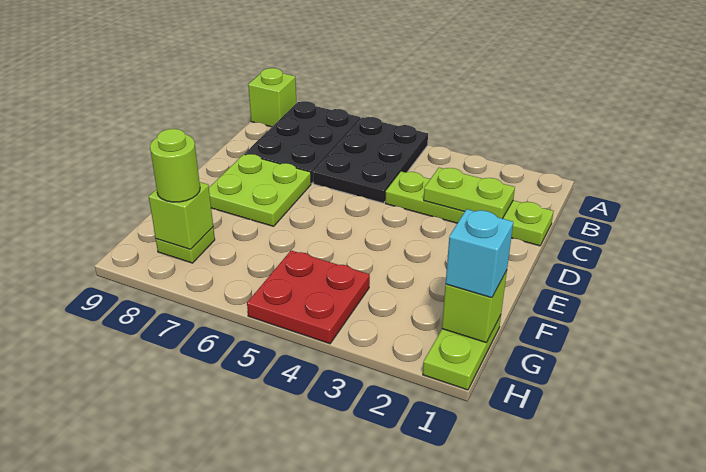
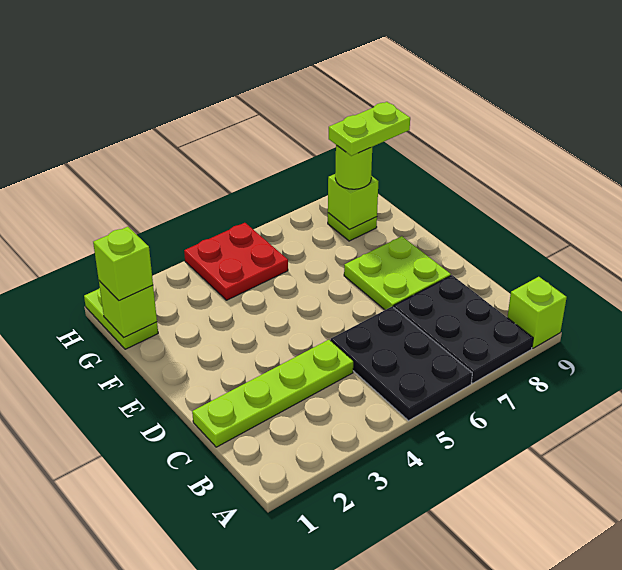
lime 1x2 plate [424,168,515,219] -> lime 1x2 plate moved to [329,102,410,156]
cyan 1x1 brick [446,209,513,298] -> lime 1x1 brick [93,227,153,300]

